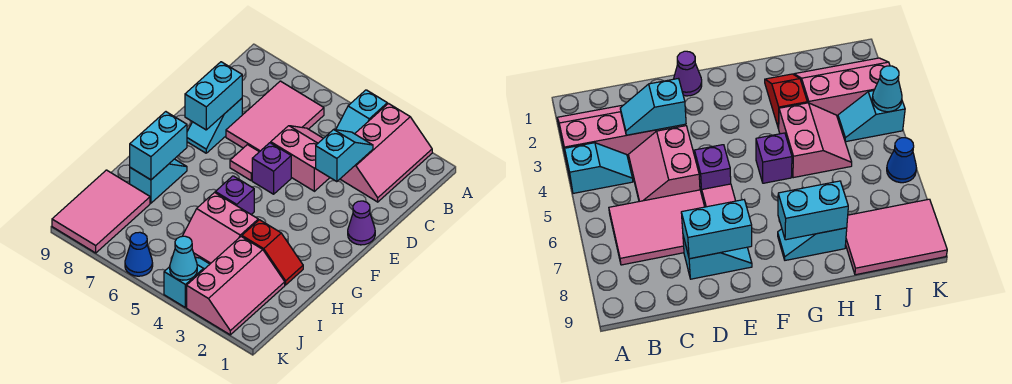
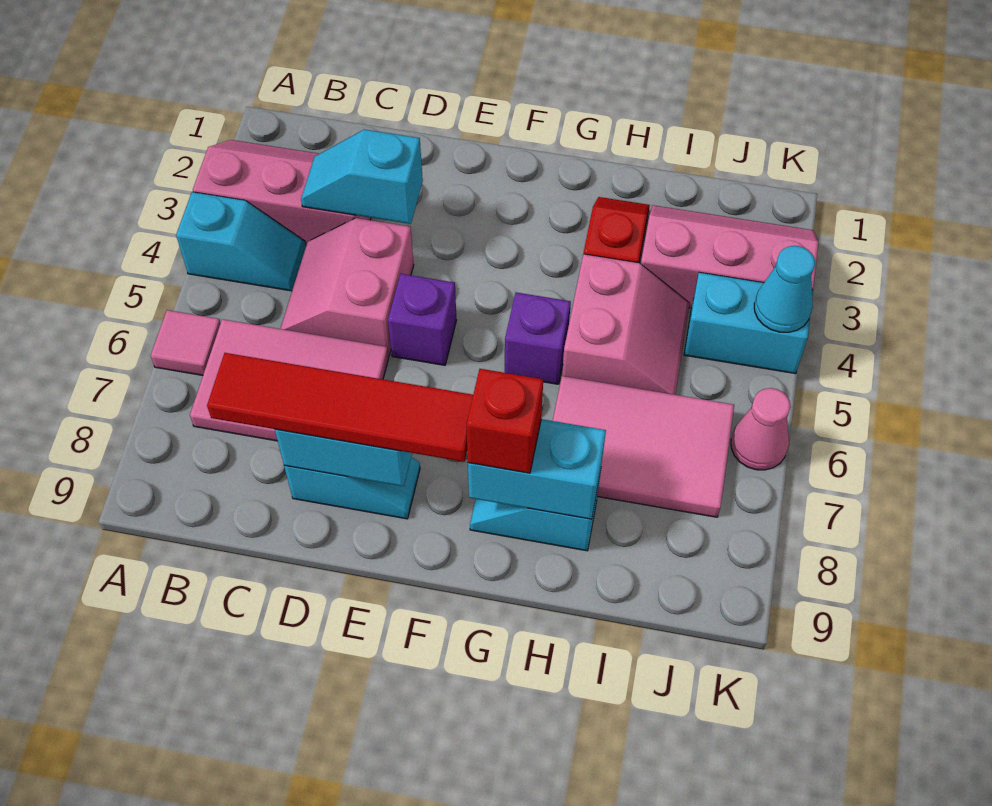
none -> red 1x4 tile [207,353,473,462]
purple 1x1 cone [348,201,375,245] -> none
pink 1x1 tile [230,145,259,180] -> pink 1x1 tile moved to [151,310,221,375]
none -> red 1x1 brick [466,369,543,473]
pink 2x3 tile [52,170,150,253] -> pink 2x3 tile moved to [553,376,734,517]
cyan 1x2 slope [164,257,210,307] -> cyan 1x2 brick [684,272,813,374]
blue 1x1 cone [125,232,153,276] -> pink 1x1 cone [731,388,790,470]

